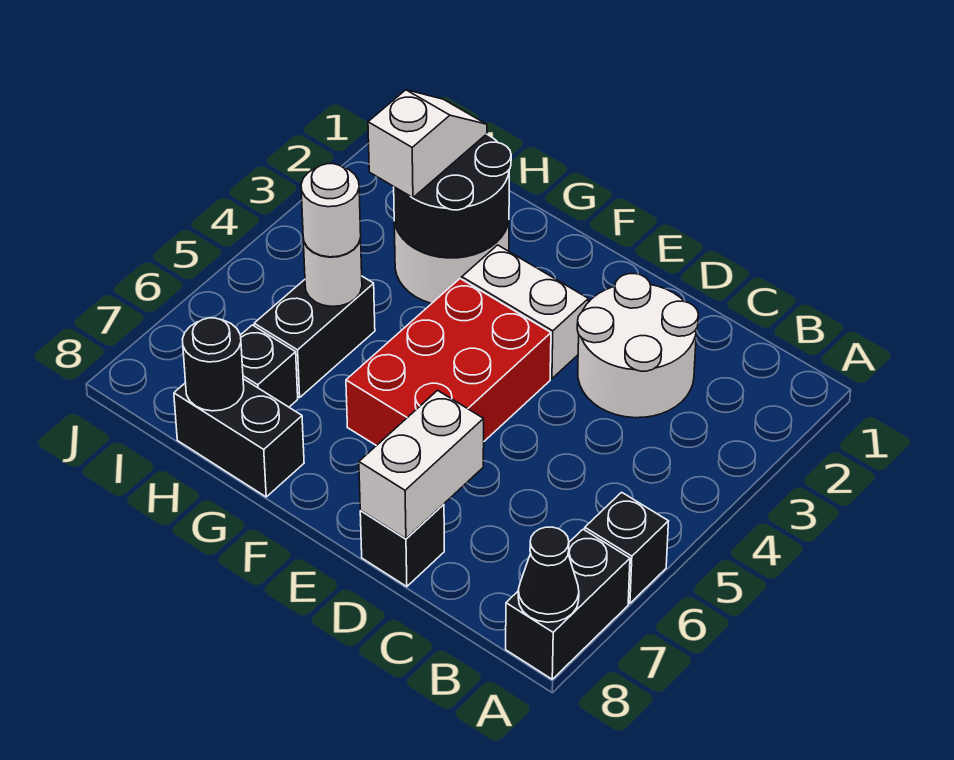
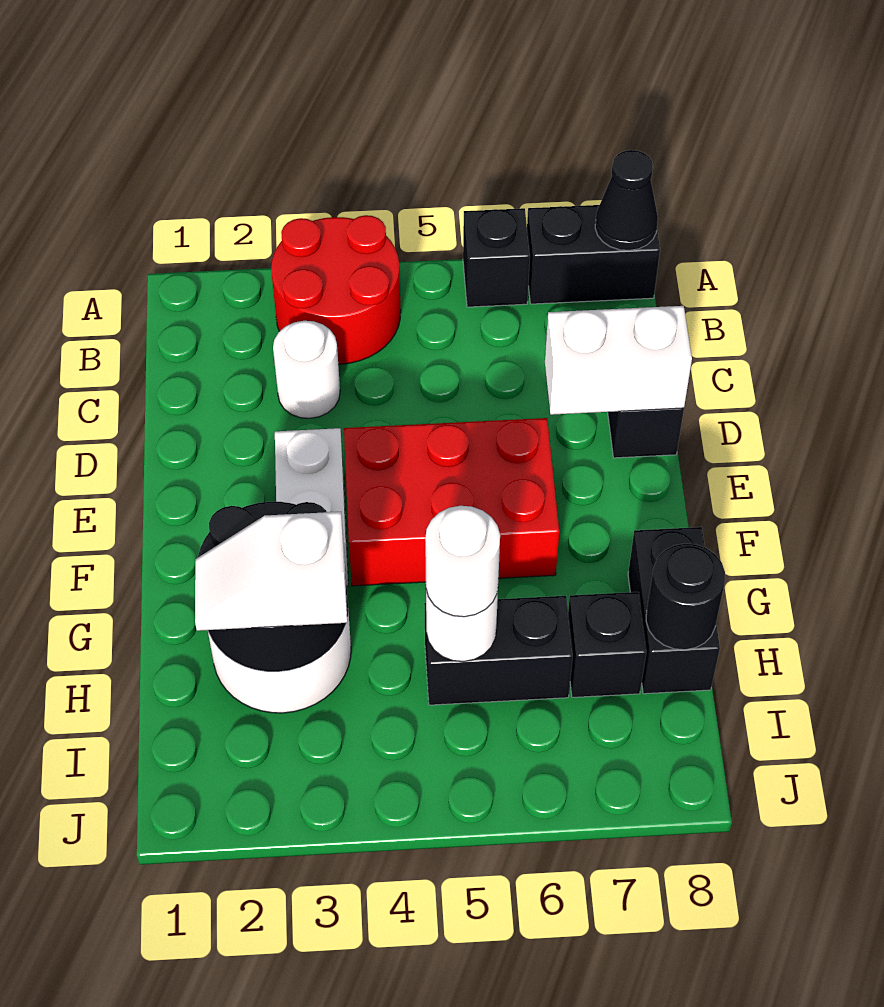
none -> red 2x2 round brick [271,215,401,364]
white 2x2 round brick [577,274,698,418] -> white 1x1 round brick [273,321,340,418]

